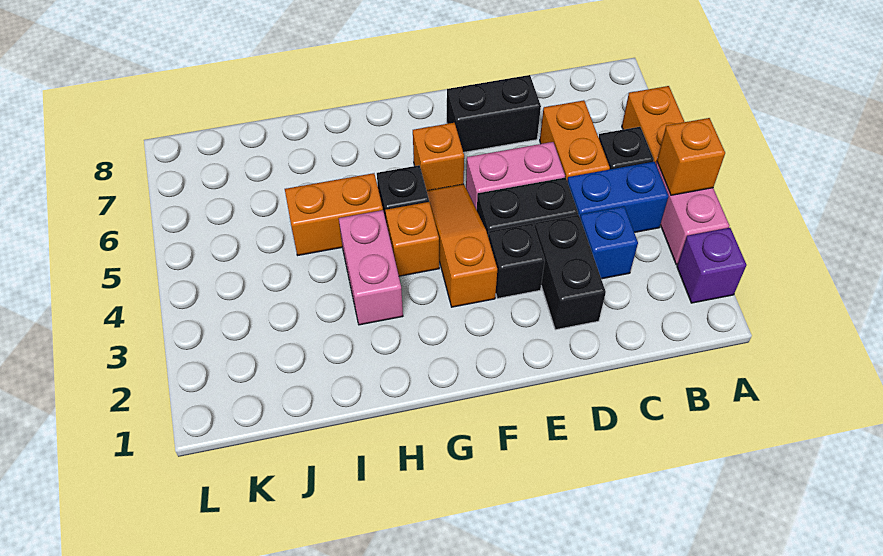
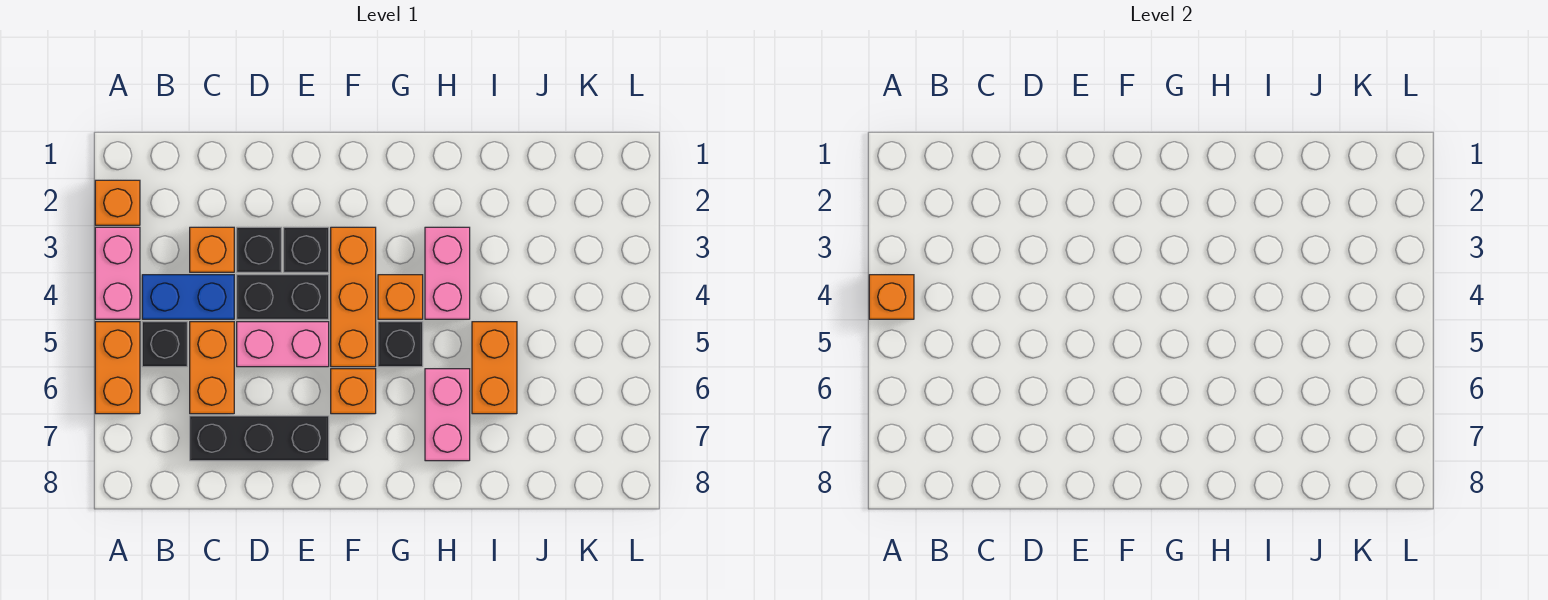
purple 1x1 brick [677,228,746,303] -> orange 1x1 brick [95,180,140,225]
blue 1x1 brick [580,206,638,279] -> orange 1x1 brick [190,227,234,272]
black 1x2 brick [534,215,606,330] -> black 1x1 brick [237,227,281,272]
black 1x2 brick [447,75,541,152] -> black 1x3 brick [190,416,329,461]
orange 1x3 slope [427,184,497,307] -> orange 1x3 brick [331,227,376,367]
orange 1x2 brick [285,173,383,255] -> orange 1x2 brick turned to [472,322,517,414]
none -> pink 1x2 brick [425,369,470,461]

